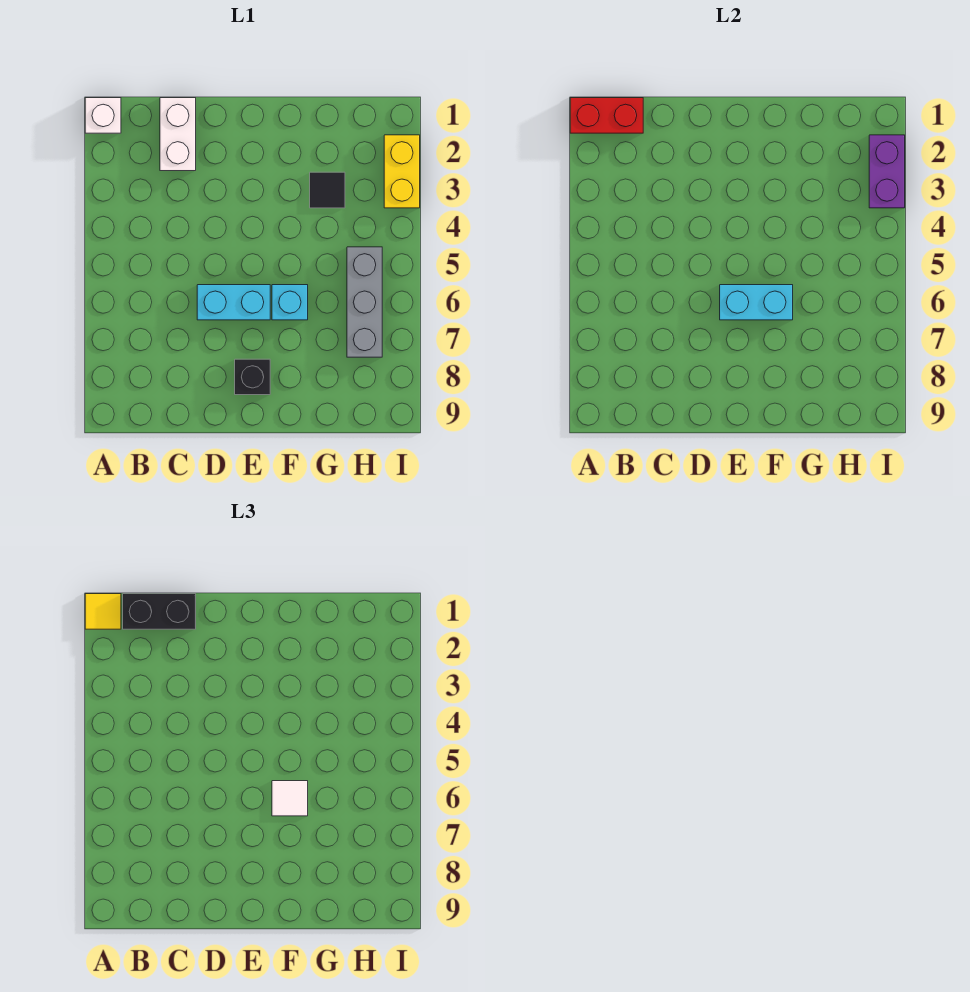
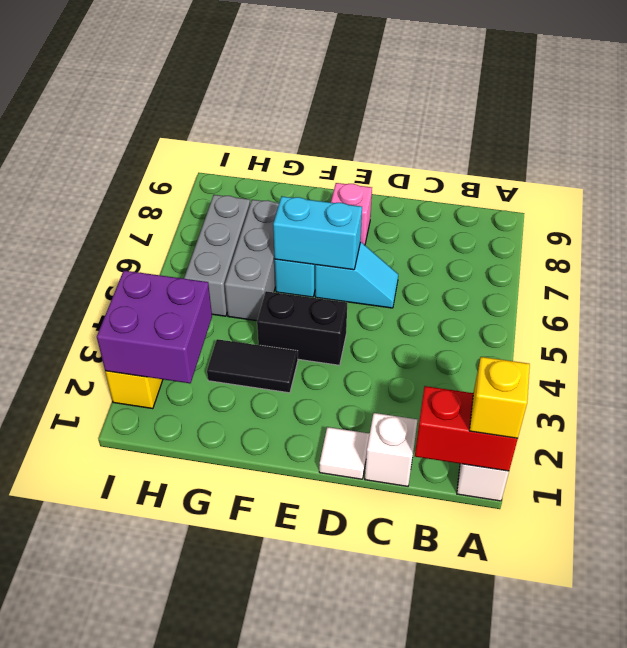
yellow 1x1 tile [85,594,121,629] -> yellow 1x1 brick [469,357,530,439]
black 1x2 brick [123,594,196,629] -> black 1x2 brick moved to [257,291,347,365]
white 1x2 brick [160,98,196,171] -> white 1x1 brick [365,413,417,486]
cyan 1x2 brick [197,285,270,320] -> cyan 1x2 slope [315,242,398,308]
black 1x1 brick [235,359,270,395] -> pink 1x1 brick [331,183,372,245]
white 1x1 tile [272,781,308,816] -> white 1x1 tile moved to [319,427,370,479]
black 1x1 tile [310,172,345,208] -> black 1x2 tile [207,339,298,393]
none -> grey 1x3 brick [225,200,279,321]
purple 1x2 brick [869,135,905,208] -> purple 2x2 brick [97,271,212,383]

